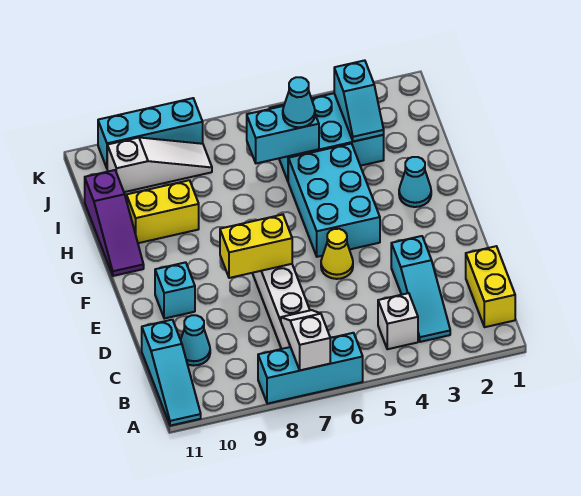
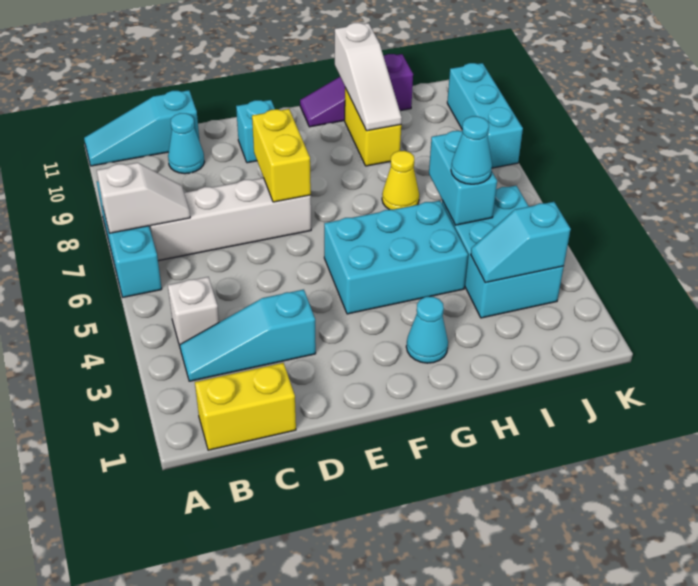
yellow 1x1 cone [321,229,353,279] -> yellow 1x1 cone moved to [382,151,419,210]
white 1x3 slope [107,137,212,192] -> white 1x3 slope moved to [335,23,402,131]

